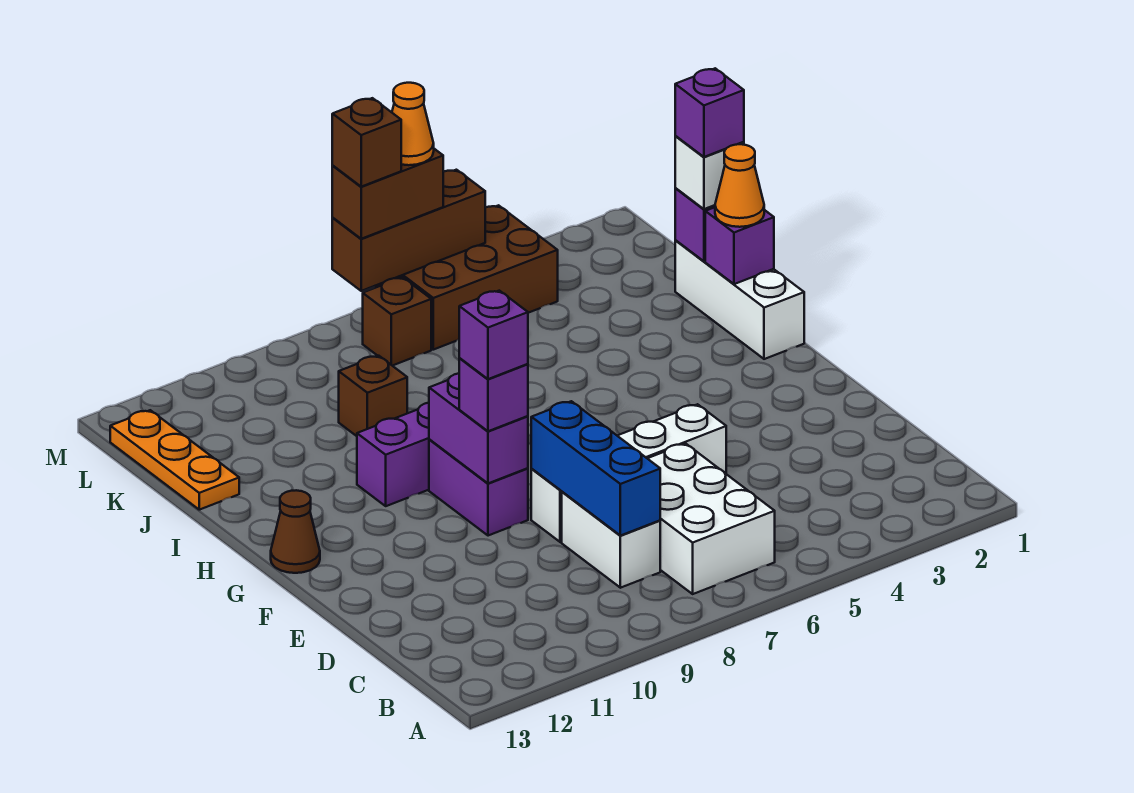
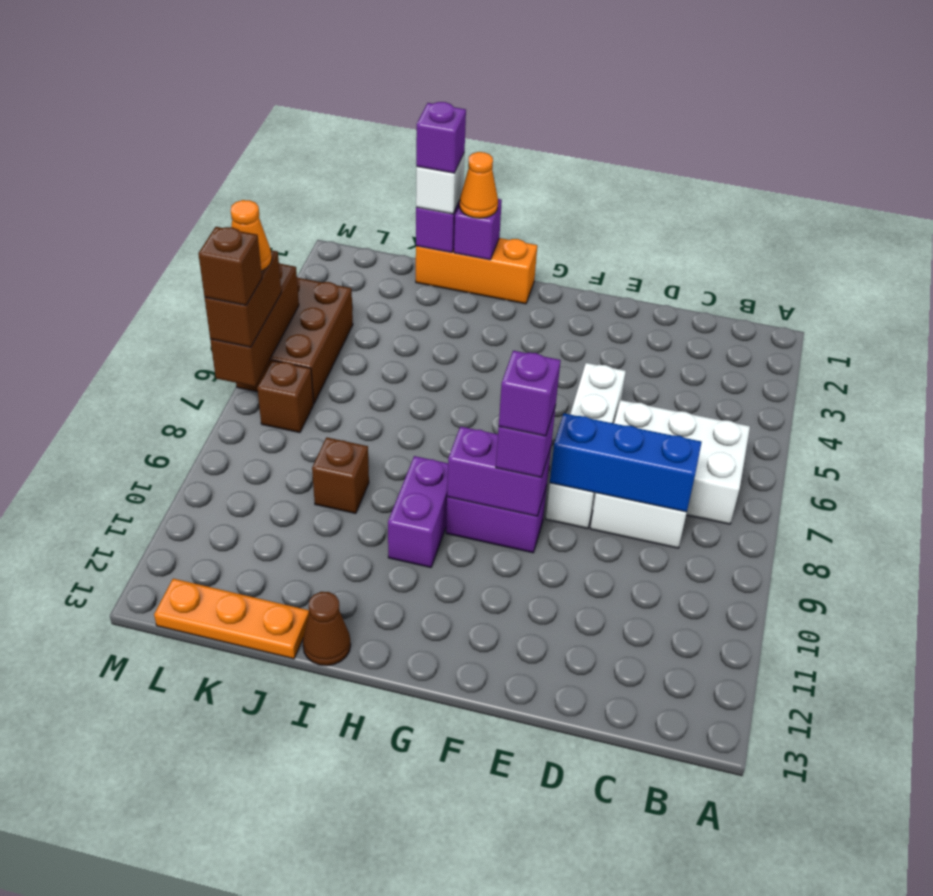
brown 1x1 cone [271,490,320,573] -> brown 1x1 cone moved to [303,592,351,666]
white 1x3 brick [675,241,804,359] -> orange 1x3 brick [416,238,537,304]

